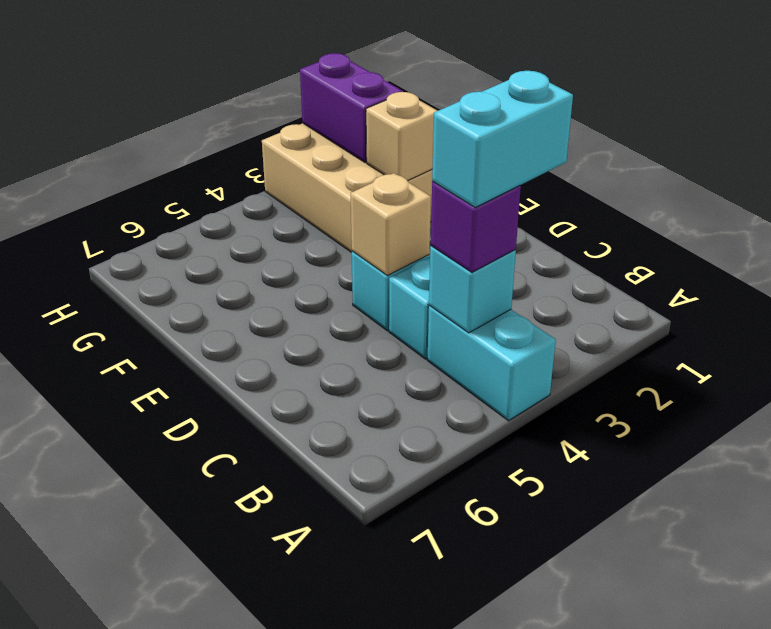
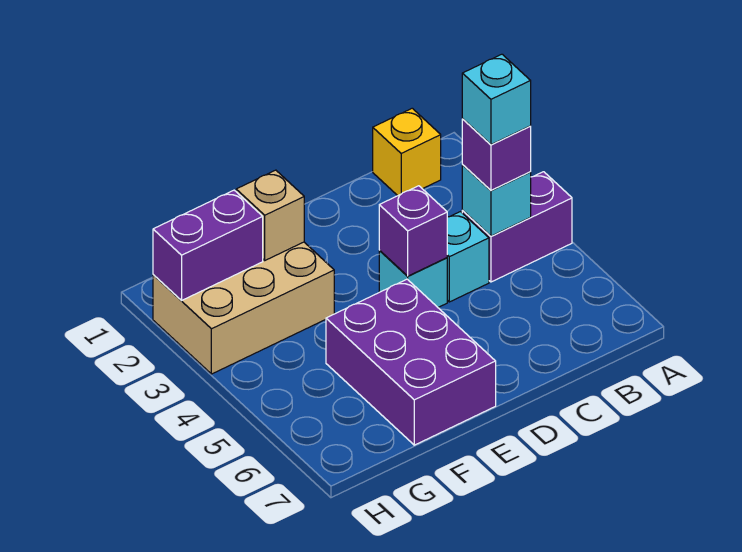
cyan 1x2 brick [427,305,556,421] -> purple 1x2 brick [462,172,572,282]
none -> yellow 1x1 brick [373,108,441,196]
cyan 1x2 brick [432,71,573,207] -> cyan 1x1 brick [462,54,531,145]
tan 1x1 brick [351,173,431,276] -> purple 1x1 brick [379,186,447,276]
none -> purple 2x3 brick [326,279,496,445]

